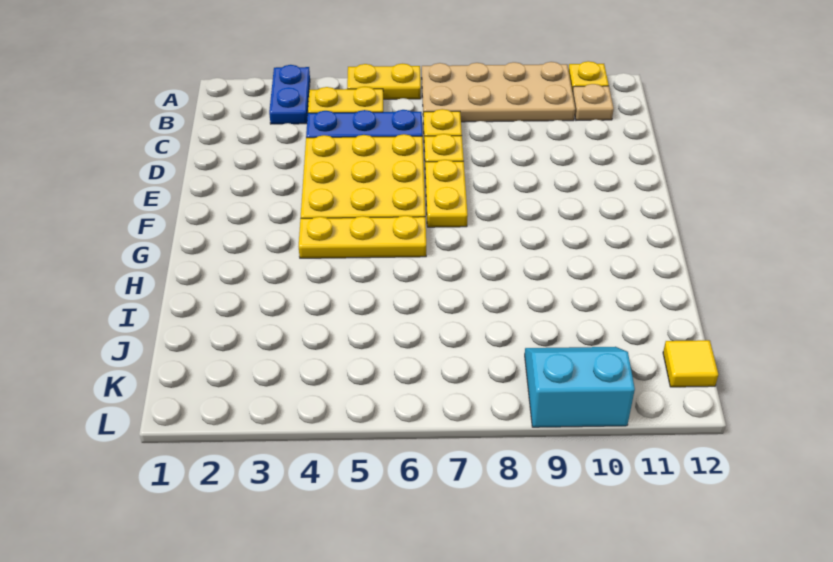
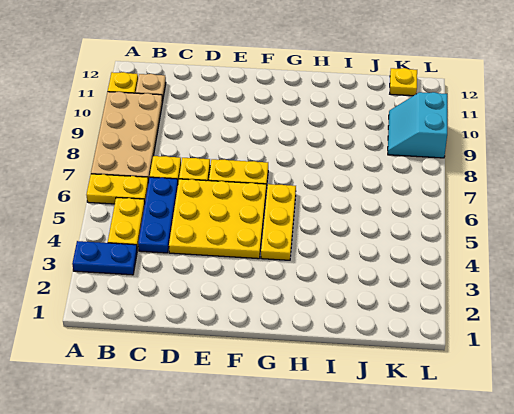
yellow 1x2 plate [347,64,421,99] -> yellow 1x2 plate turned to [87,174,148,204]
yellow 1x1 tile [663,340,718,387] -> yellow 1x1 plate [390,68,417,96]

